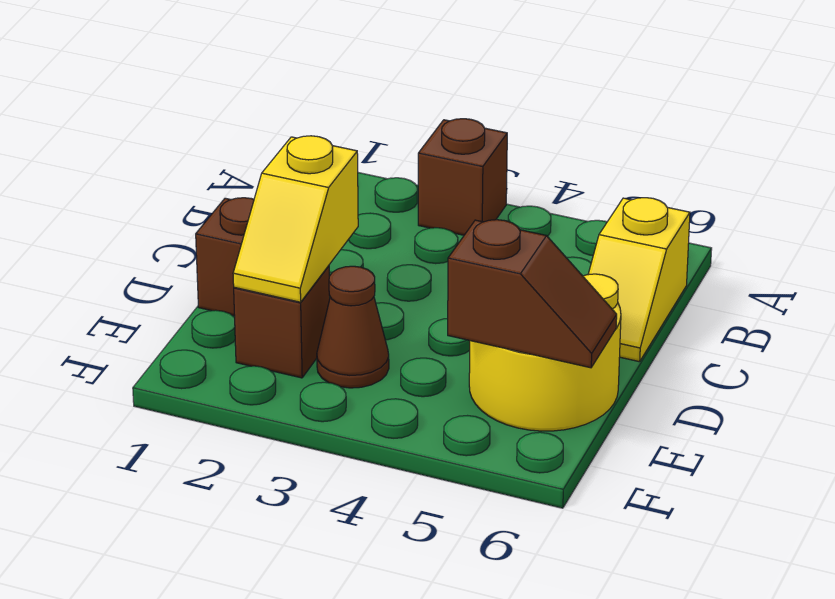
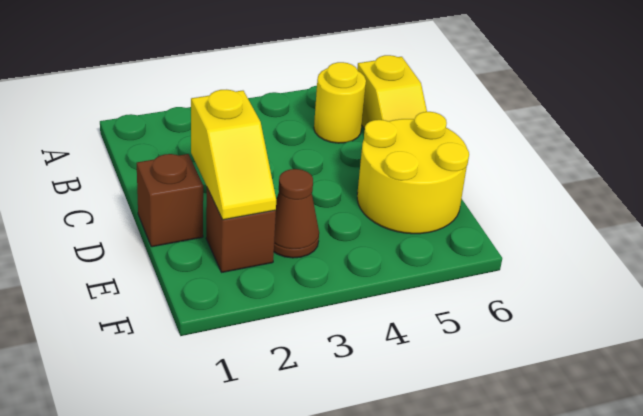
brown 1x1 brick [418,119,507,235] -> none
none -> yellow 1x1 round brick [314,62,366,143]
brown 1x2 slope [448,220,617,368] -> none

